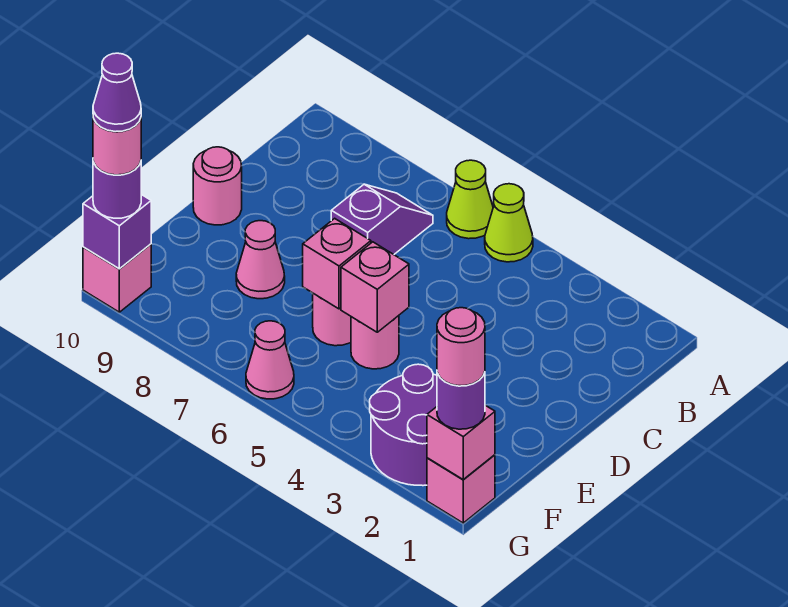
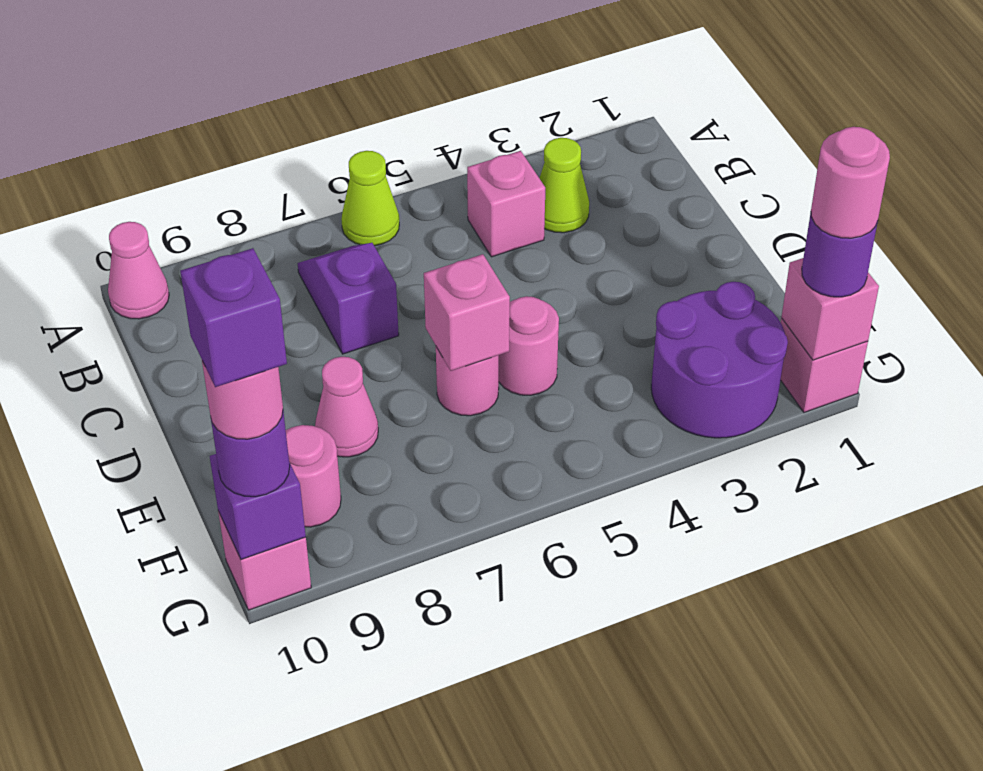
lime 1x1 cone [485,184,533,262] -> lime 1x1 cone moved to [539,138,589,233]
pink 1x1 round brick [193,147,242,225] -> pink 1x1 round brick moved to [286,425,341,527]
pink 1x1 brick [341,242,409,332] -> pink 1x1 brick moved to [467,151,545,257]
pink 1x1 cone [246,321,294,399] -> pink 1x1 cone moved to [108,222,169,319]
purple 1x1 cone [93,53,141,132] -> purple 1x1 brick [180,248,287,387]

